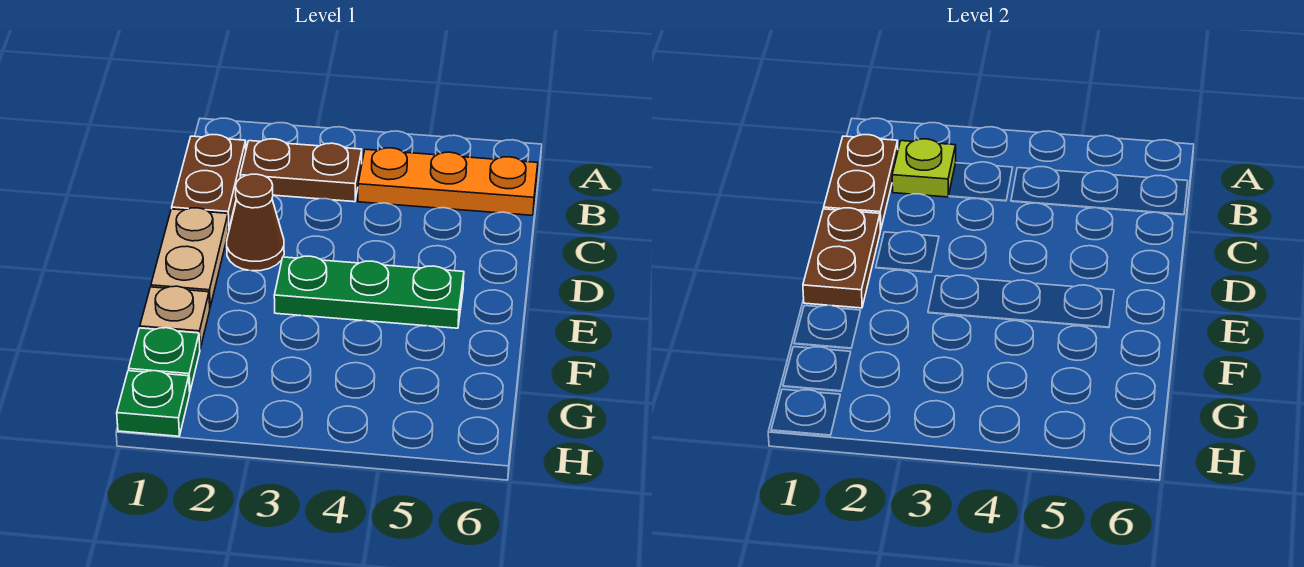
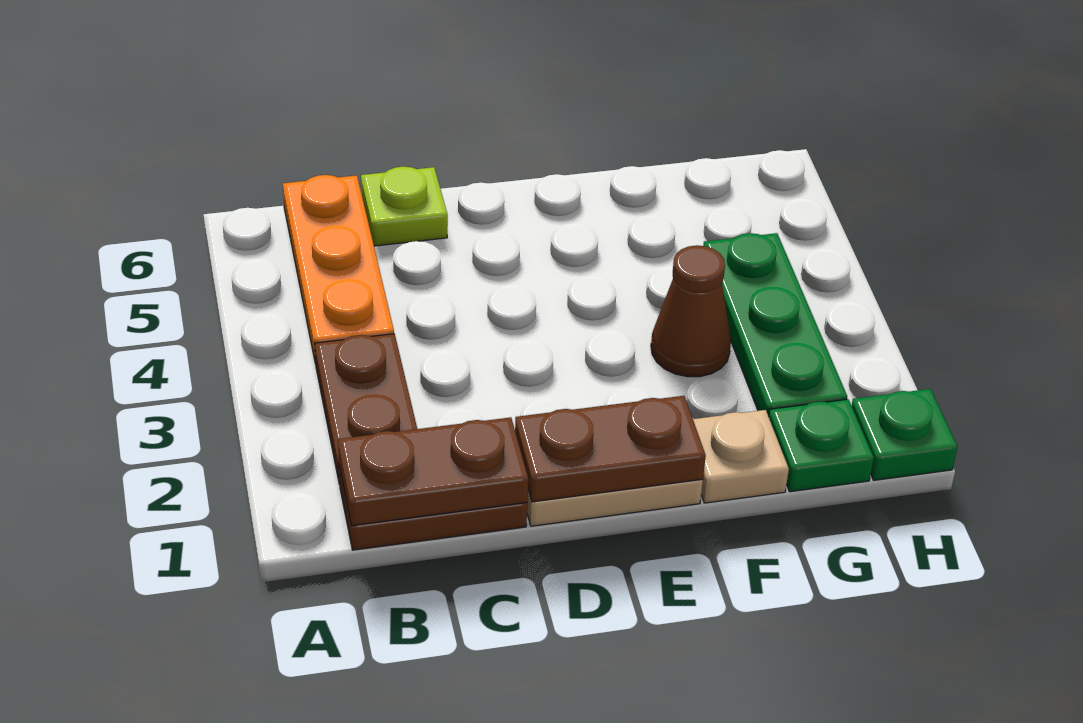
lime 1x1 plate [892,139,956,197] -> lime 1x1 plate moved to [361,167,448,246]
brown 1x1 cone [227,174,284,271] -> brown 1x1 cone moved to [651,245,731,377]
green 1x3 plate [274,256,464,328] -> green 1x3 plate moved to [703,233,847,416]

